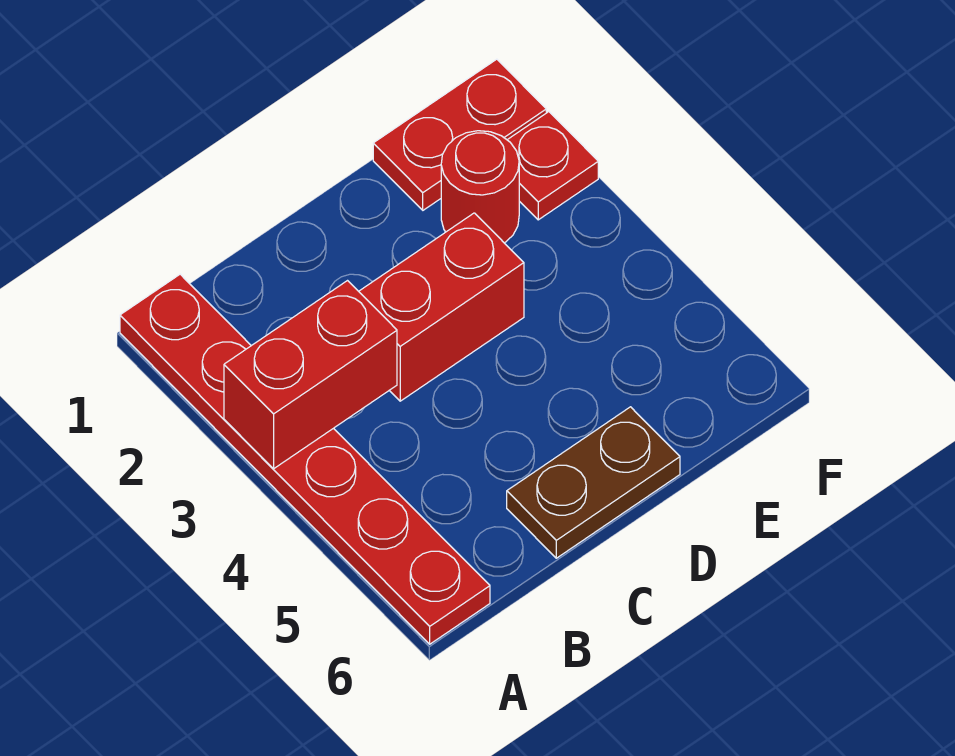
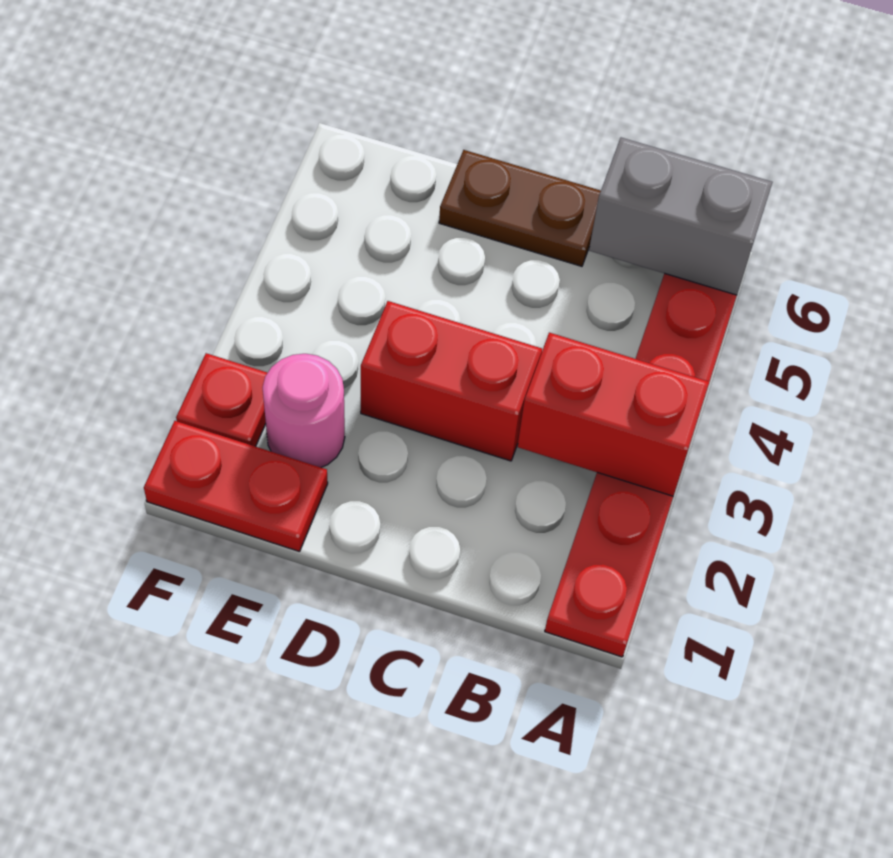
none -> grey 1x2 brick [589,138,772,295]
red 1x1 round brick [441,131,519,243] -> pink 1x1 round brick [263,354,345,468]

